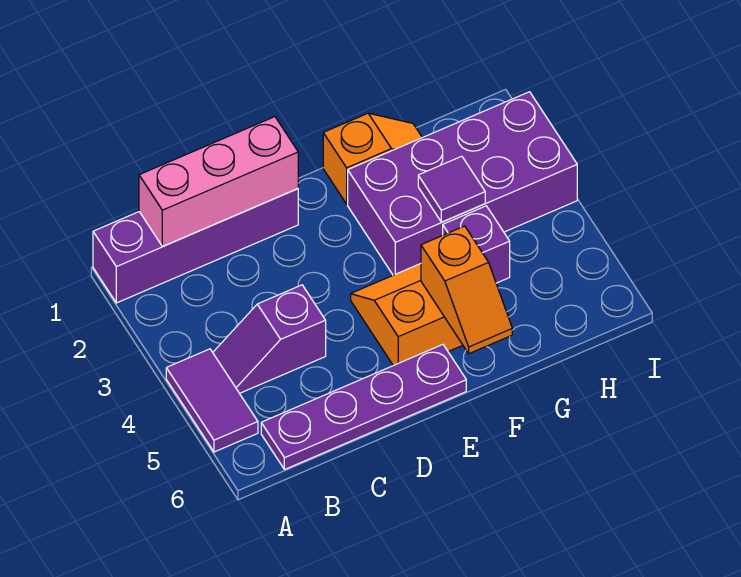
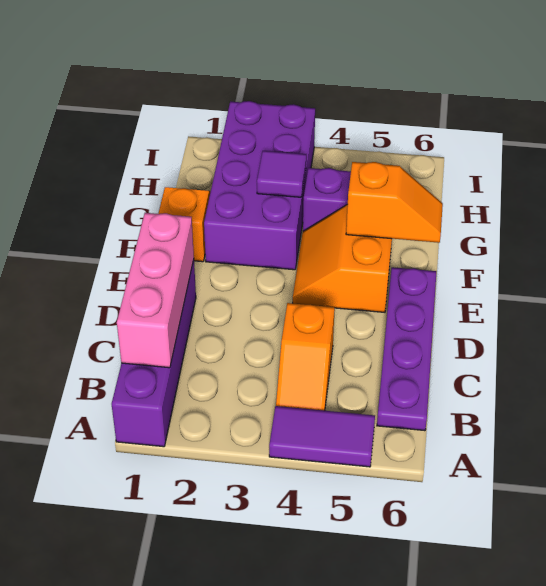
purple 1x2 slope [213,285,326,393] -> orange 1x2 slope [276,303,335,411]

